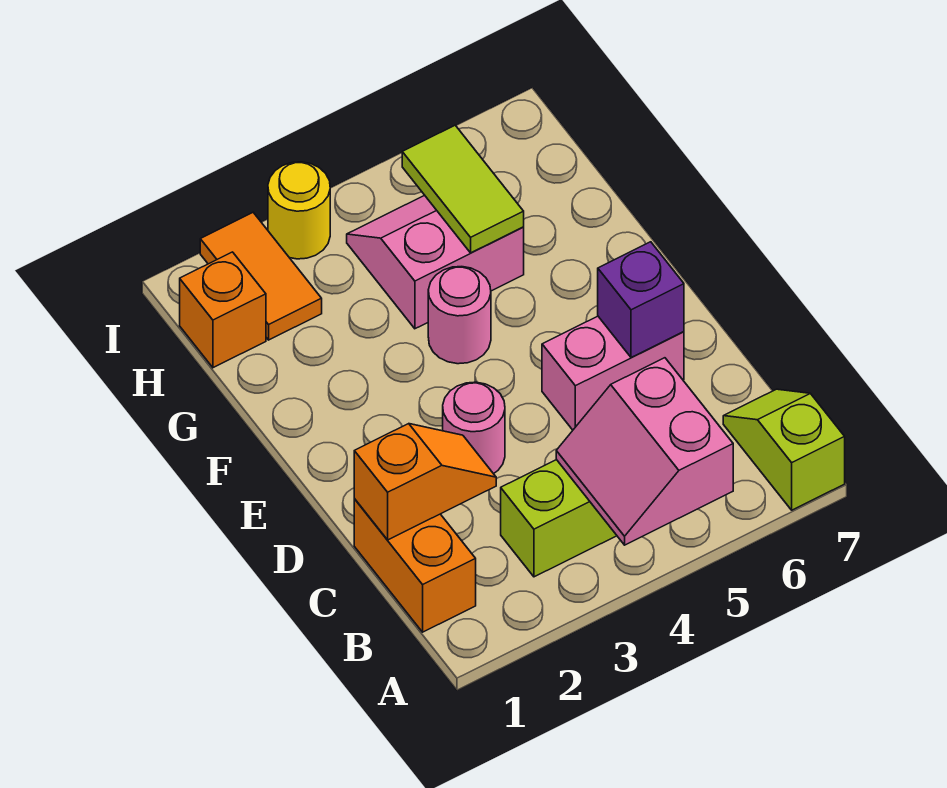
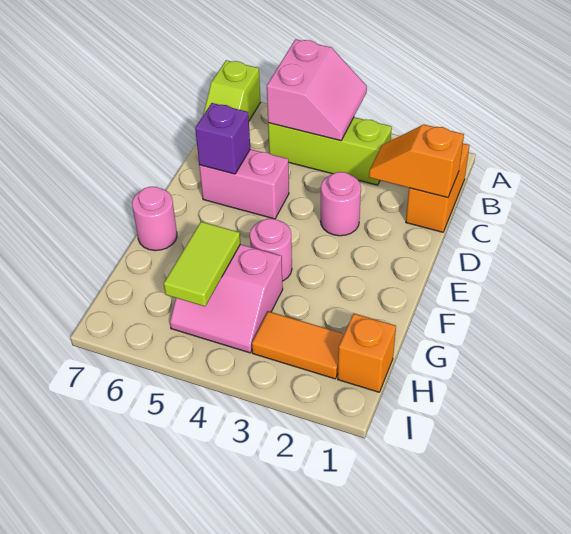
none -> pink 1x1 round brick [132,187,177,251]
orange 1x2 tile [200,213,322,340] -> orange 1x2 tile turned to [252,311,344,379]
yellow 1x1 round brick [268,162,330,259] -> none

